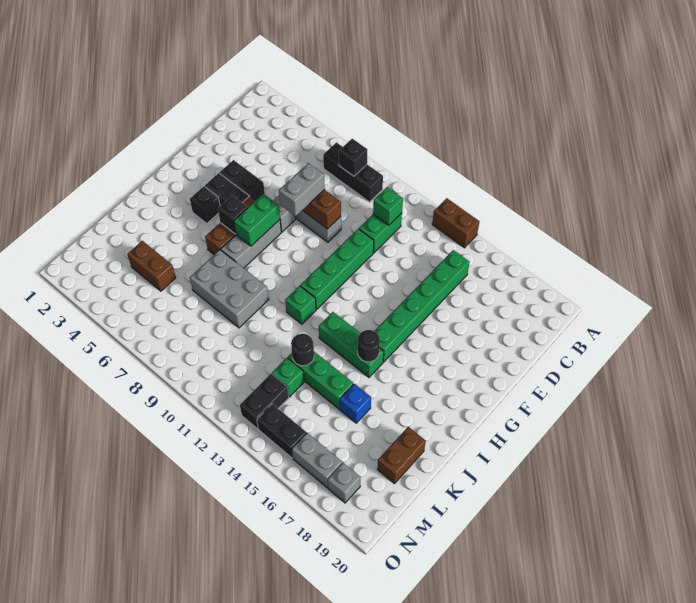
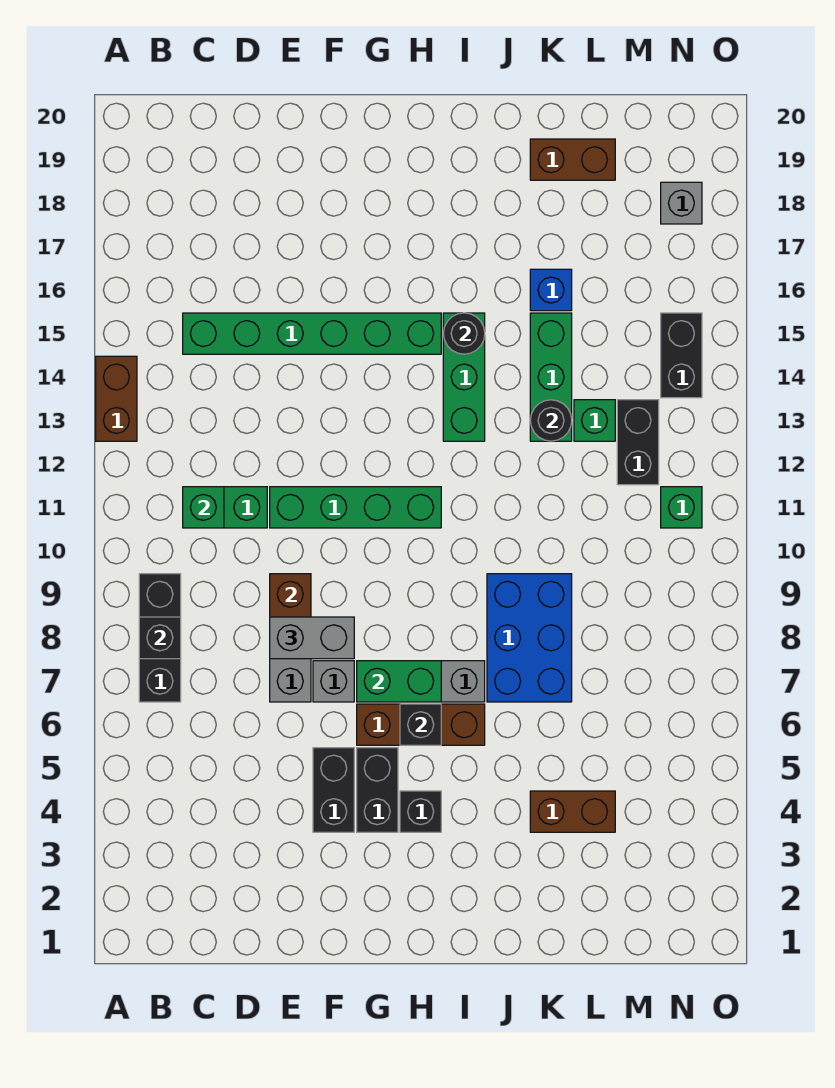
green 1x1 brick [285,286,316,324] -> green 1x1 brick moved to [661,487,702,528]
grey 2x3 brick [190,250,269,328] -> blue 2x3 brick [487,574,572,702]
brown 1x2 brick [127,241,176,291] -> brown 1x2 brick turned to [530,791,615,832]
black 1x2 brick [240,374,289,429] -> black 1x2 brick turned to [617,400,659,485]
grey 1x2 brick [292,433,342,488] -> none

